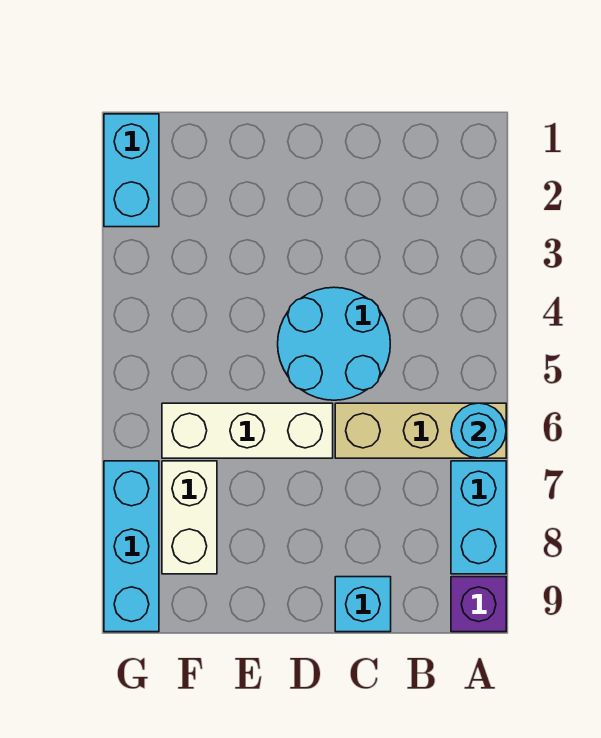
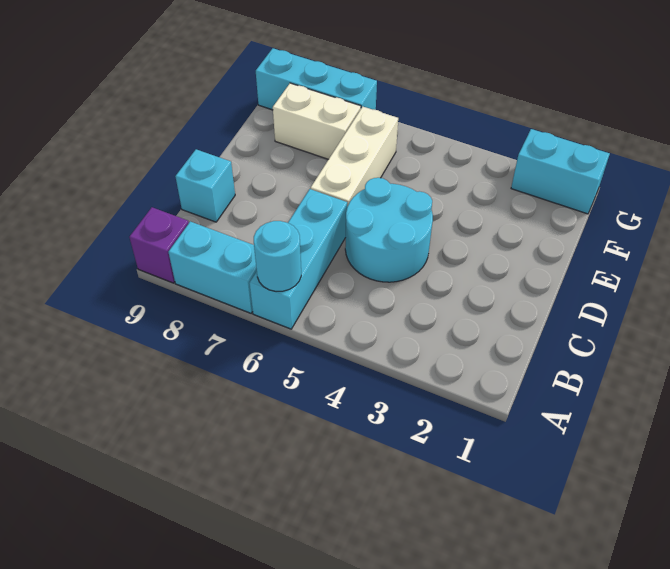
tan 1x3 brick [335,403,506,458] -> cyan 1x3 brick [249,189,347,329]

